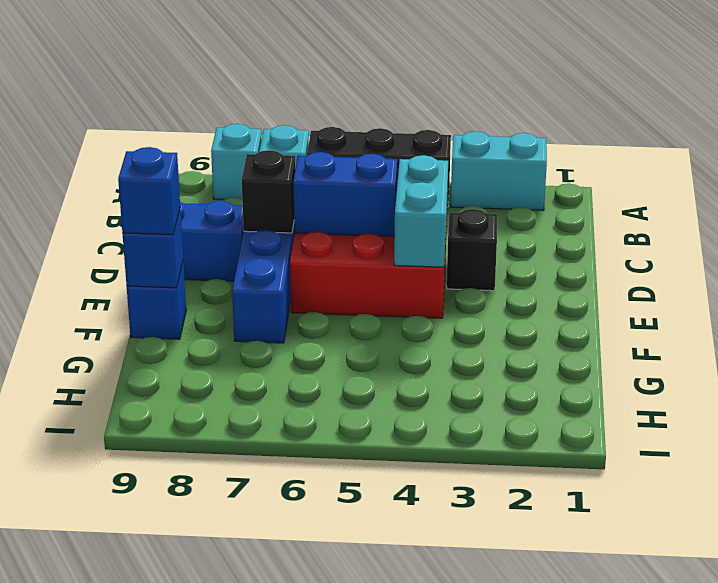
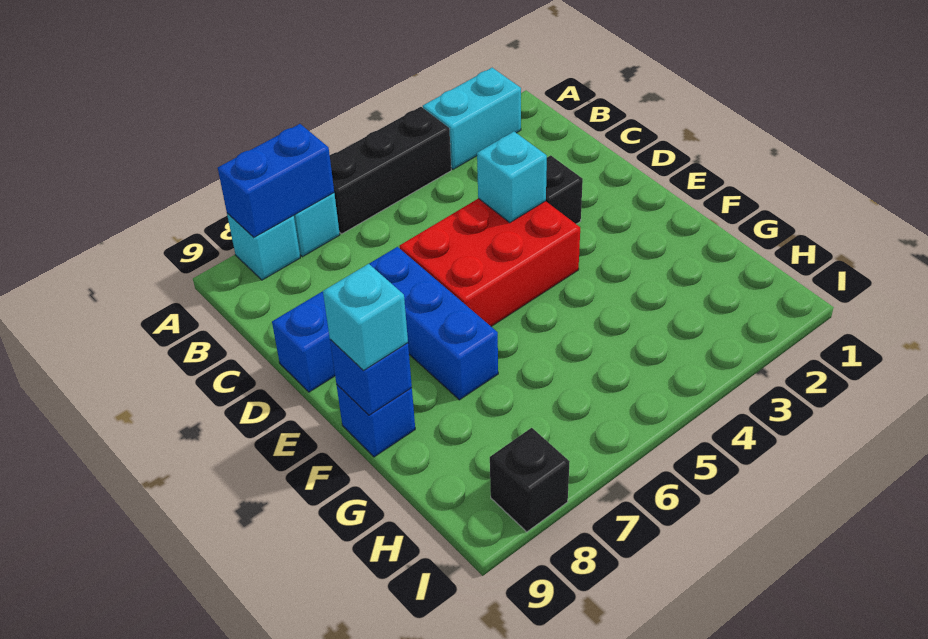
cyan 1x2 brick [394,155,448,267] -> cyan 1x1 brick [477,132,547,223]
blue 1x2 brick [293,152,397,237] -> blue 1x2 brick moved to [218,124,334,237]
black 1x1 brick [242,150,295,233] -> black 1x1 brick moved to [490,428,570,532]
blue 1x1 brick [118,147,180,235] -> cyan 1x1 brick [323,264,408,371]

